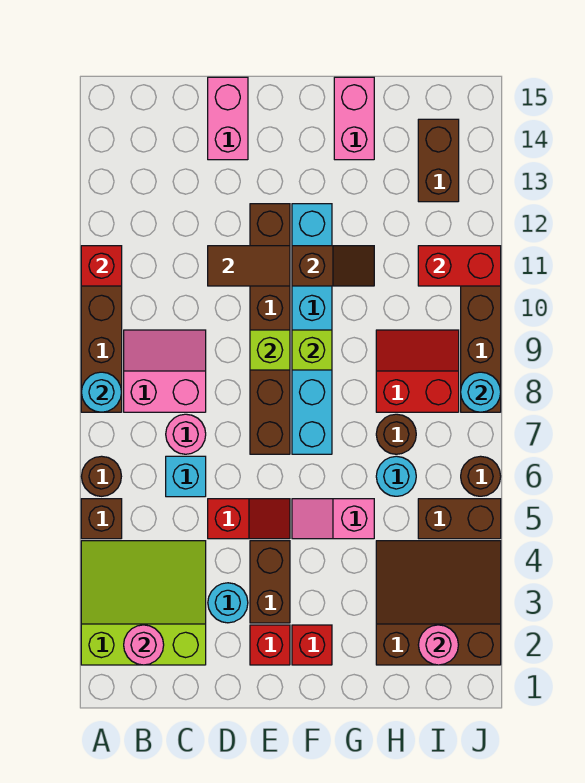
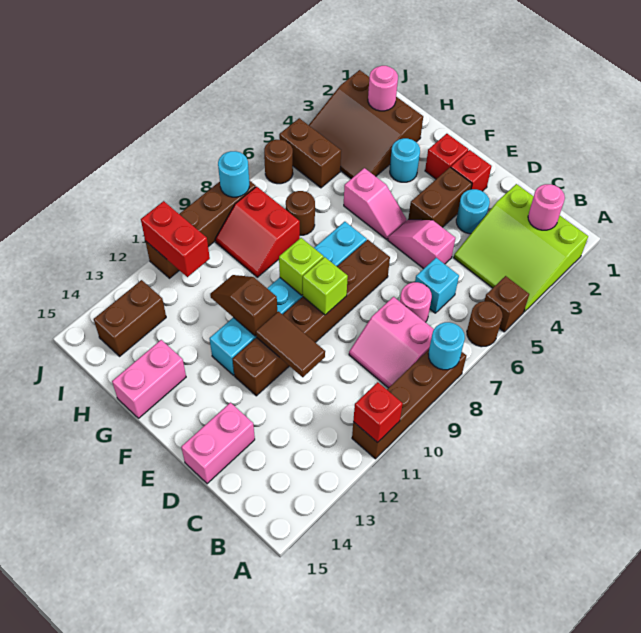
red 1x2 slope [208,499,290,539] -> pink 1x2 slope [388,220,455,269]
cyan 1x1 round brick [376,456,416,496] -> cyan 1x1 round brick moved to [390,138,420,182]

